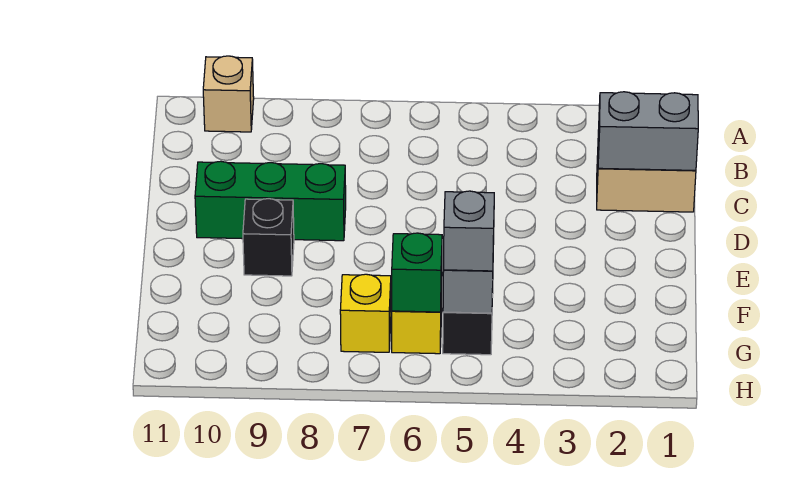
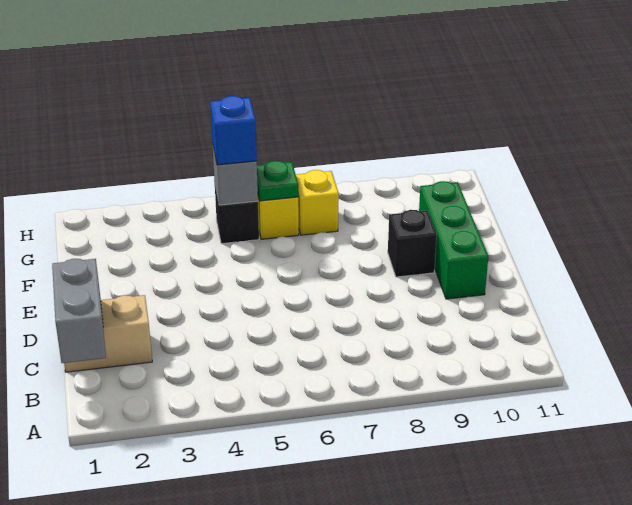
tan 1x1 brick [203,56,254,132] -> none
grey 1x2 brick [598,92,698,170] -> grey 1x2 brick turned to [52,259,106,363]
green 1x3 brick [195,161,346,241] -> green 1x3 brick turned to [419,181,488,299]
grey 1x1 brick [444,191,494,271] -> blue 1x1 brick [210,96,257,165]
green 1x1 brick [392,233,442,312] -> green 1x1 plate [257,161,298,201]

